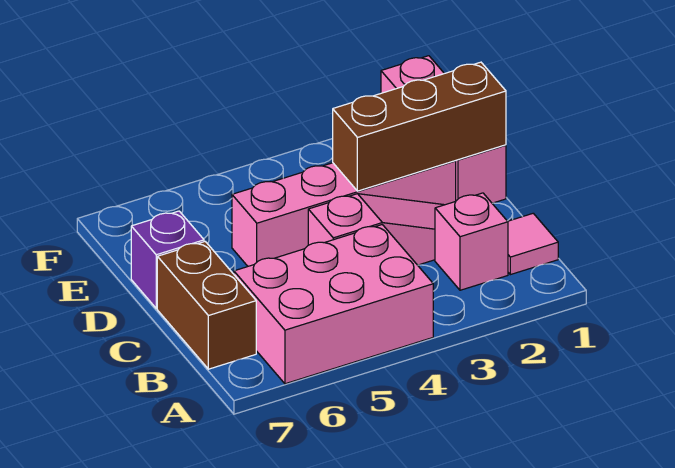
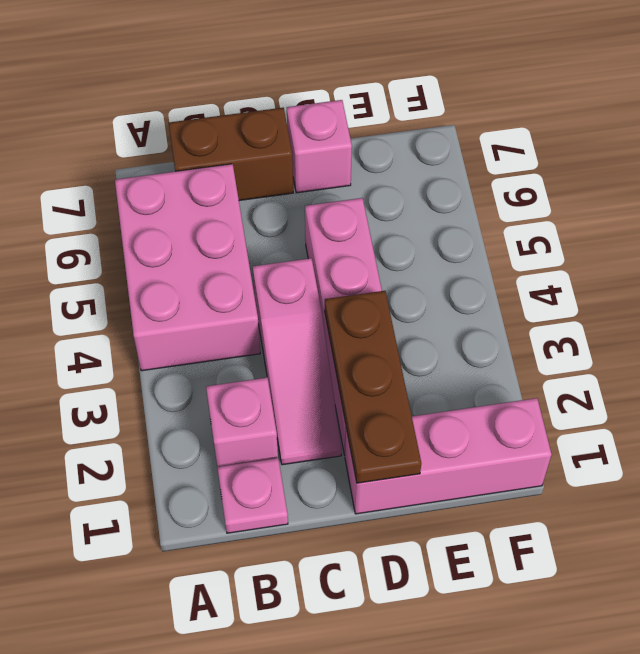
pink 1x1 tile [508,213,558,275] -> pink 1x1 plate [217,458,288,533]
brown 1x3 brick [333,62,506,191] -> brown 1x3 plate [325,291,421,483]
purple 1x1 brick [131,211,204,308] -> pink 1x1 brick [287,100,352,193]

